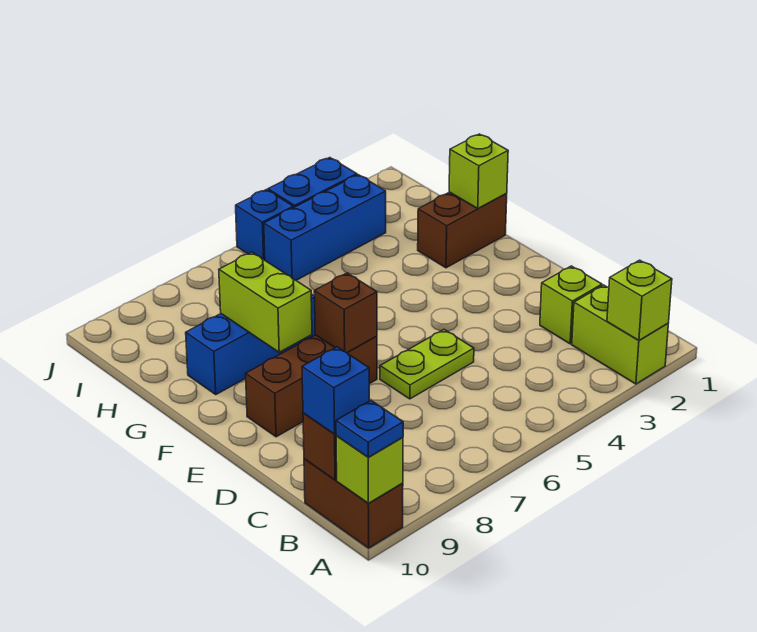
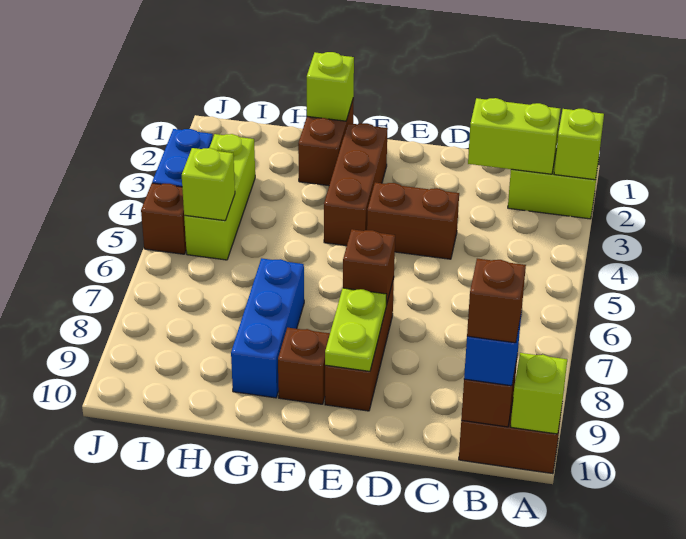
blue 1x1 plate [336,401,403,457] -> none
none -> brown 1x1 brick [467,259,526,343]
lime 1x1 brick [540,266,602,344] -> lime 1x1 brick moved to [182,148,235,221]
none -> brown 1x2 brick [367,182,459,259]
lime 1x2 plate [380,330,474,399] -> lime 1x2 plate moved to [325,288,387,371]
none -> brown 1x3 brick [324,123,388,246]
lime 1x2 brick [219,252,312,352] -> lime 1x2 brick moved to [468,98,560,174]
none -> brown 1x1 brick [278,328,330,404]
blue 1x3 brick [264,175,386,280] -> lime 1x3 brick [184,134,255,260]
blue 1x1 brick [236,190,293,260] -> brown 1x1 brick [141,183,186,254]

